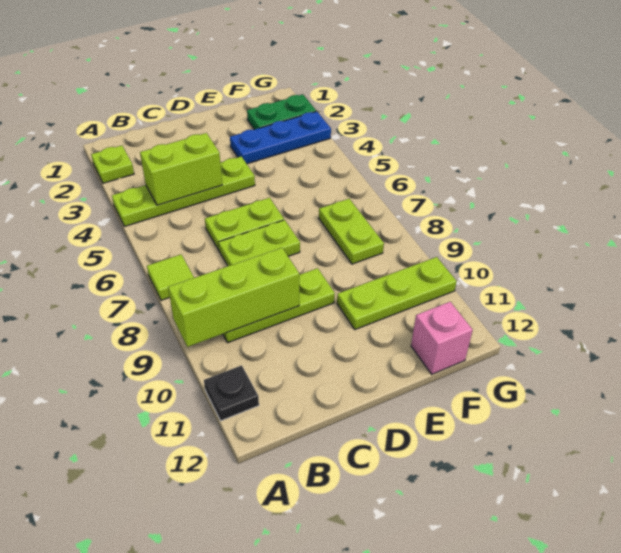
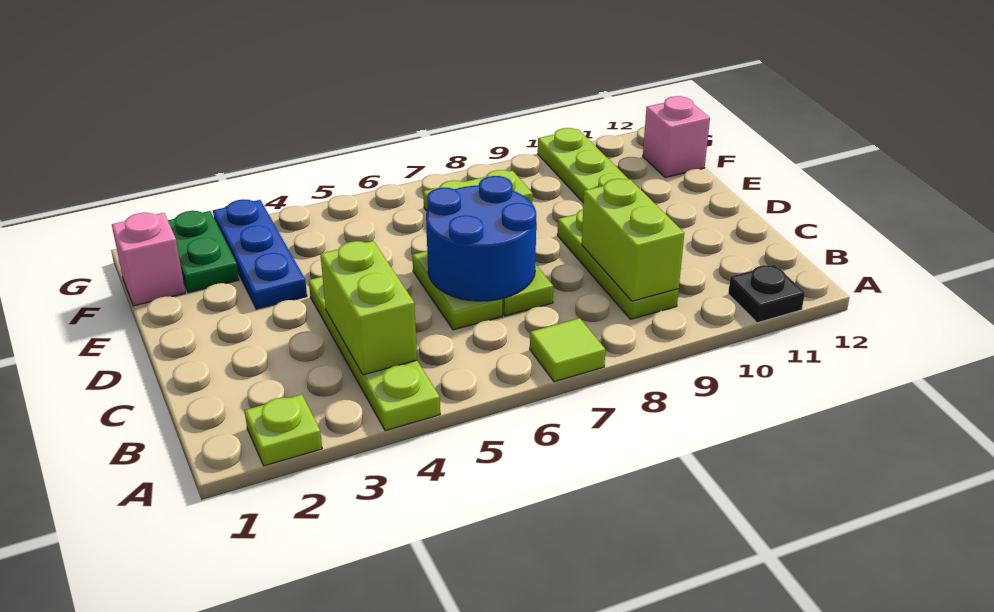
lime 1x3 brick [168,248,299,347] -> lime 1x2 brick [582,179,684,301]
none -> blue 2x2 round brick [426,176,536,301]
none -> pink 1x1 brick [112,213,185,306]

